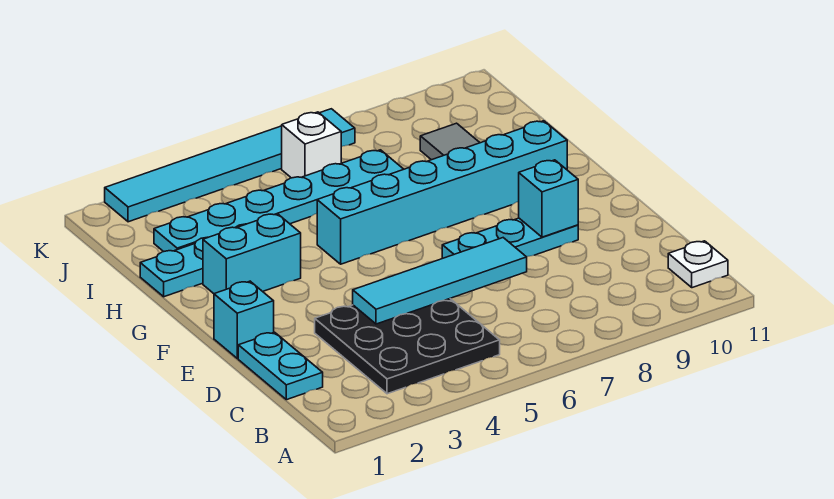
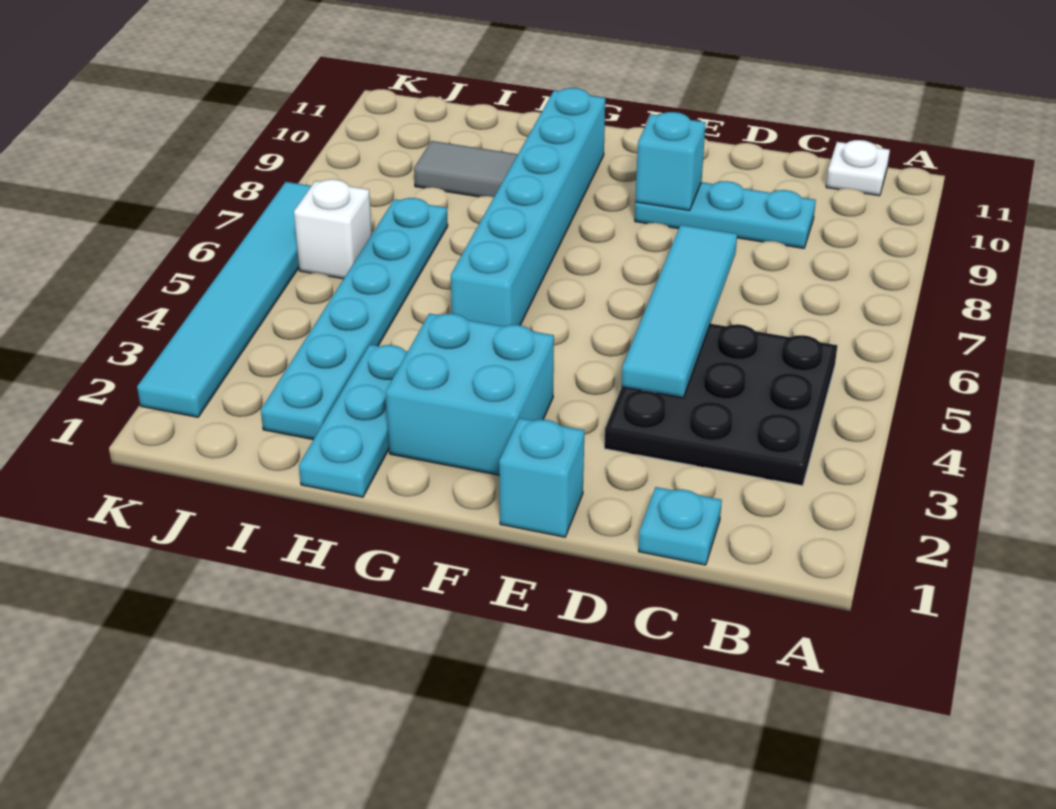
cyan 1x2 plate [238,332,323,400] -> cyan 1x1 plate [638,487,722,565]
cyan 1x3 plate [442,218,578,258] -> cyan 1x3 plate turned to [635,181,816,248]
cyan 1x2 brick [203,214,301,294] -> cyan 2x2 brick [386,313,554,475]

